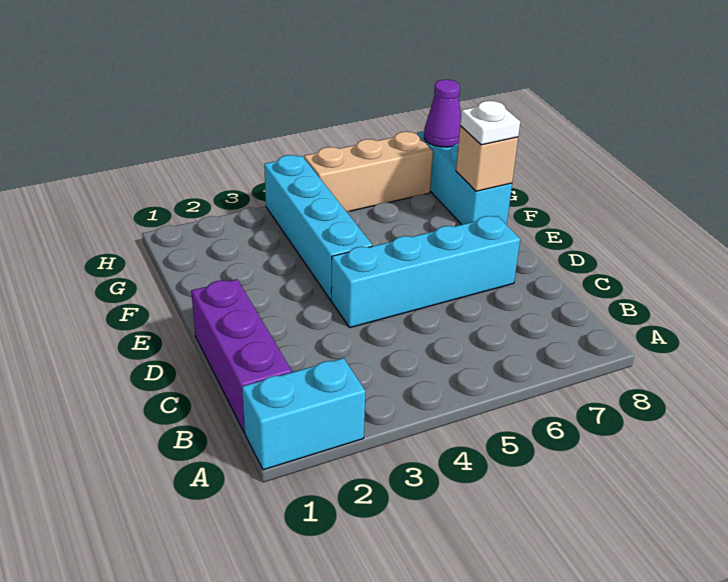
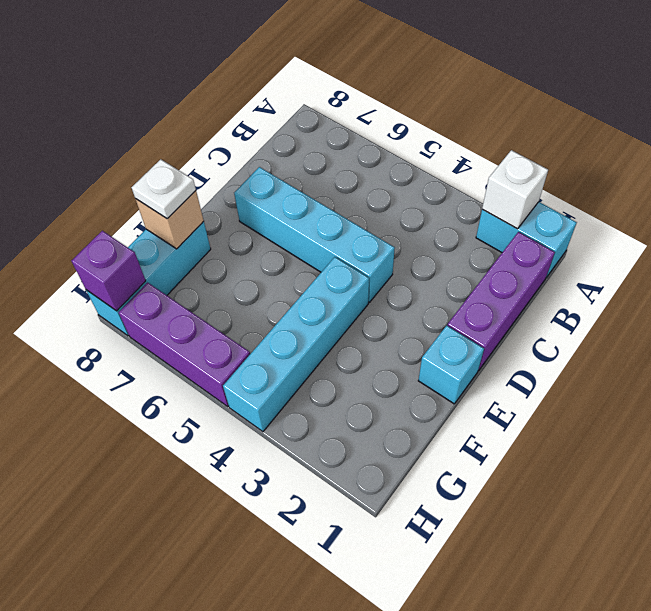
none -> white 1x1 brick [482,150,548,229]
none -> cyan 1x1 brick [418,326,484,404]
tan 1x3 brick [304,132,433,211] -> purple 1x3 brick [119,283,250,407]
purple 1x1 cone [424,80,461,147] -> purple 1x1 brick [71,231,146,311]

